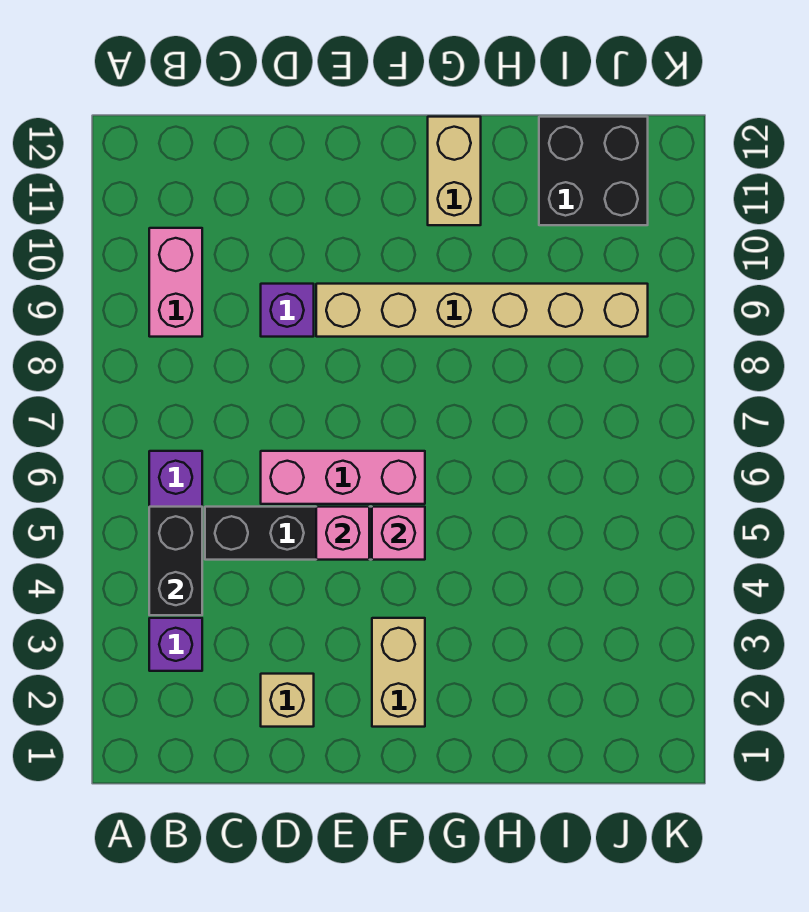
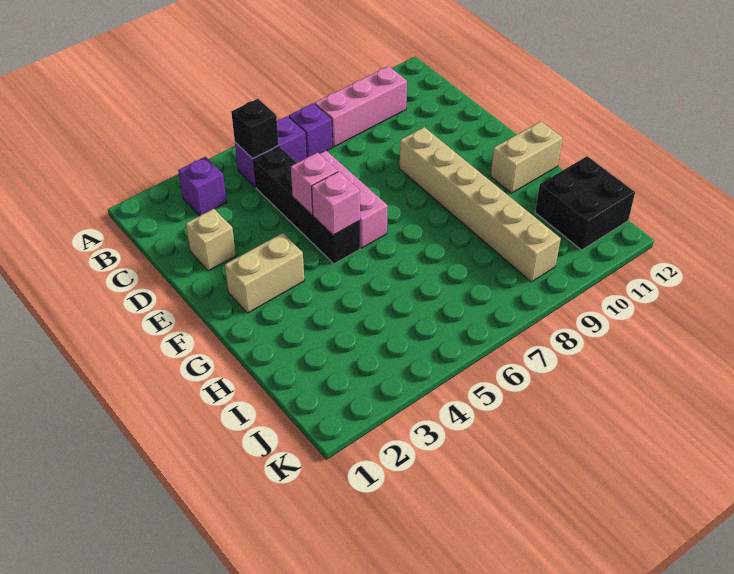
black 1x2 brick [149,507,202,615] -> black 1x1 brick [231,99,279,159]
pink 1x2 brick [149,228,202,337] -> pink 1x3 brick [315,66,407,147]
purple 1x1 brick [261,284,314,337] -> purple 1x1 brick moved to [289,103,333,157]

